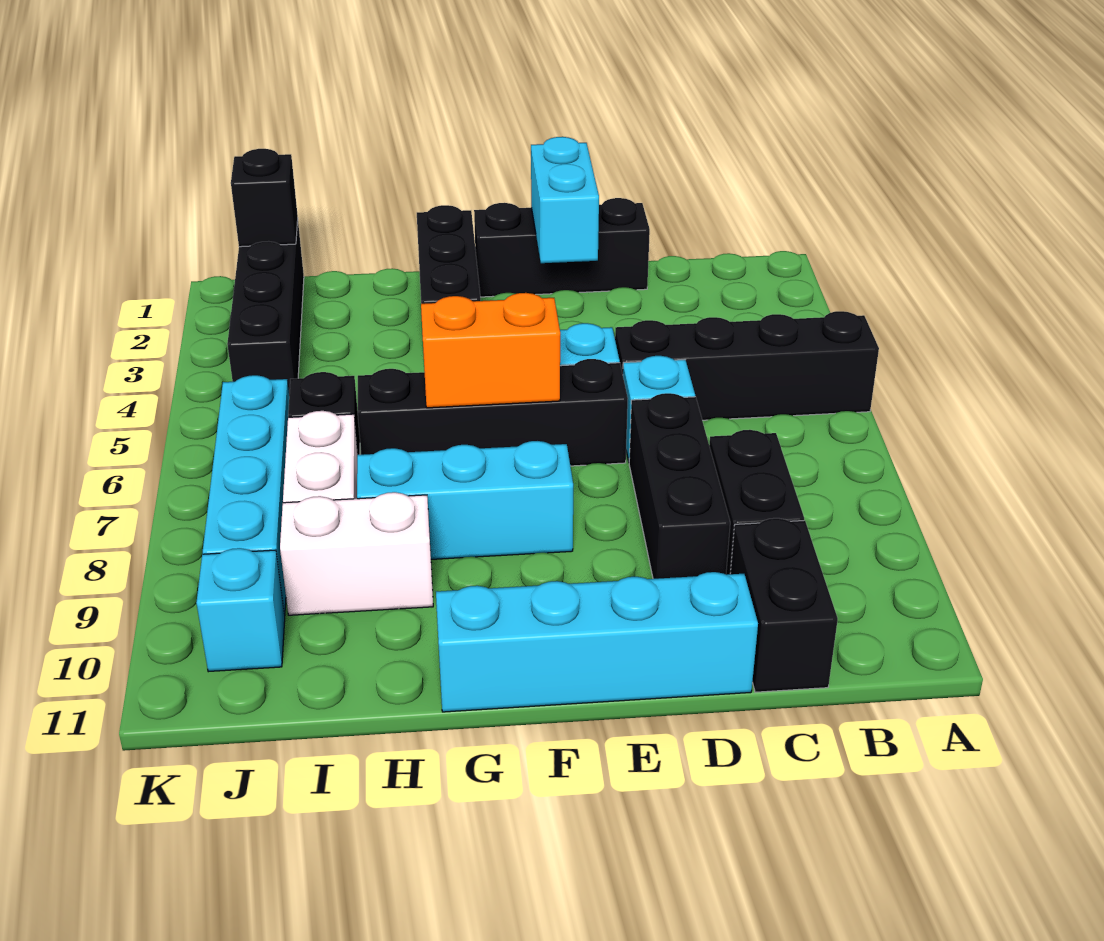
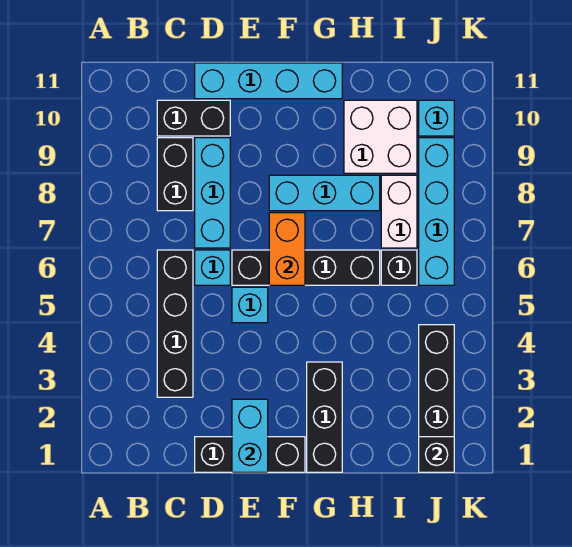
black 1x4 brick [615,311,879,420] -> black 1x4 brick turned to [157,250,193,397]
black 1x2 brick [730,518,838,692] -> black 1x2 brick turned to [157,100,230,136]
black 1x3 brick [629,393,730,579] -> cyan 1x3 brick [195,138,230,248]
orange 1x2 brick [421,293,560,408] -> orange 1x2 brick turned to [269,213,305,285]
white 1x2 brick [280,492,433,615] -> white 2x2 brick [344,100,417,173]

